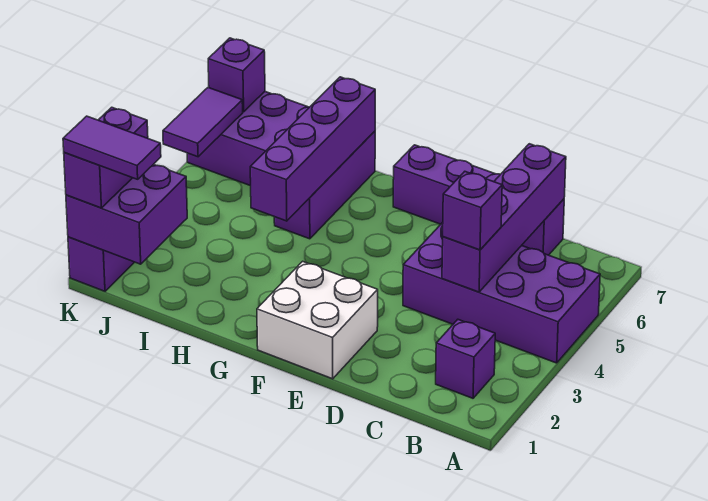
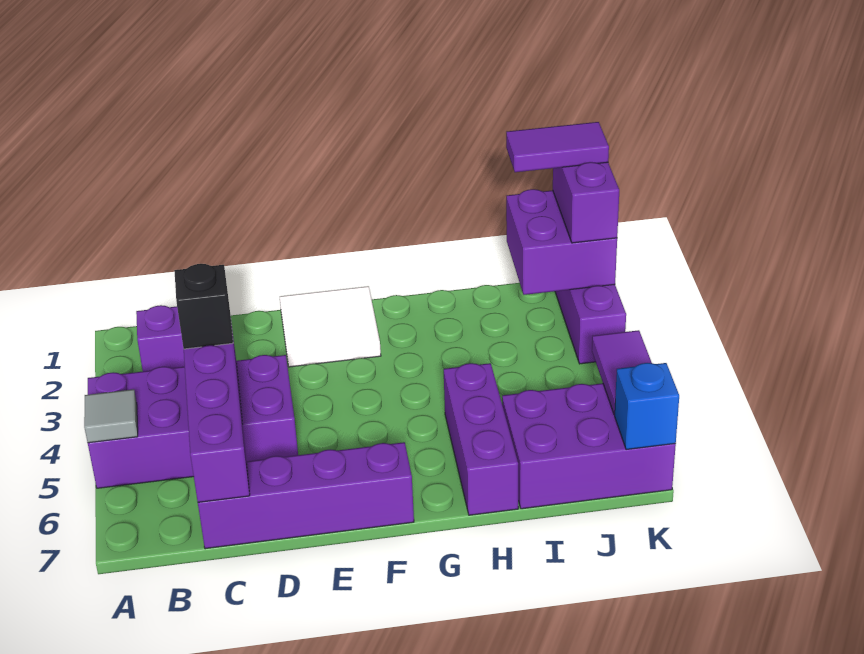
none -> grey 1x1 tile [84,389,138,443]
purple 1x1 brick [443,172,502,250] -> black 1x1 brick [174,264,233,349]
white 2x2 brick [257,261,378,379] -> white 2x2 tile [280,286,381,367]
purple 1x4 brick [250,77,375,221] -> none
purple 1x1 brick [208,38,265,112] -> blue 1x1 brick [615,363,679,450]

